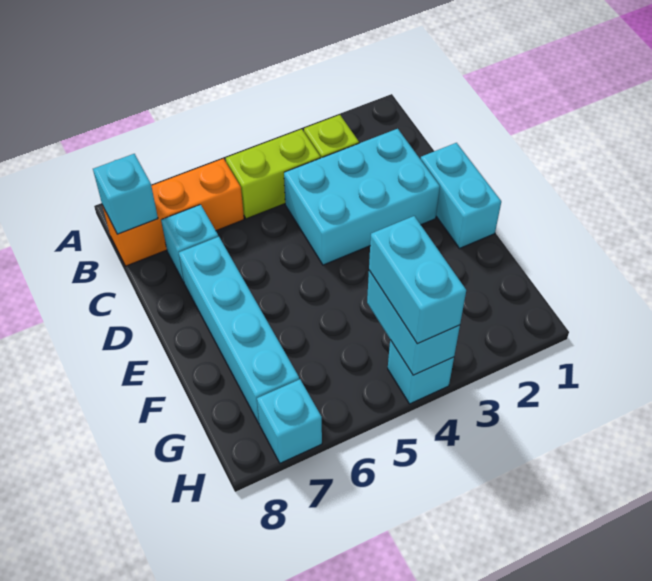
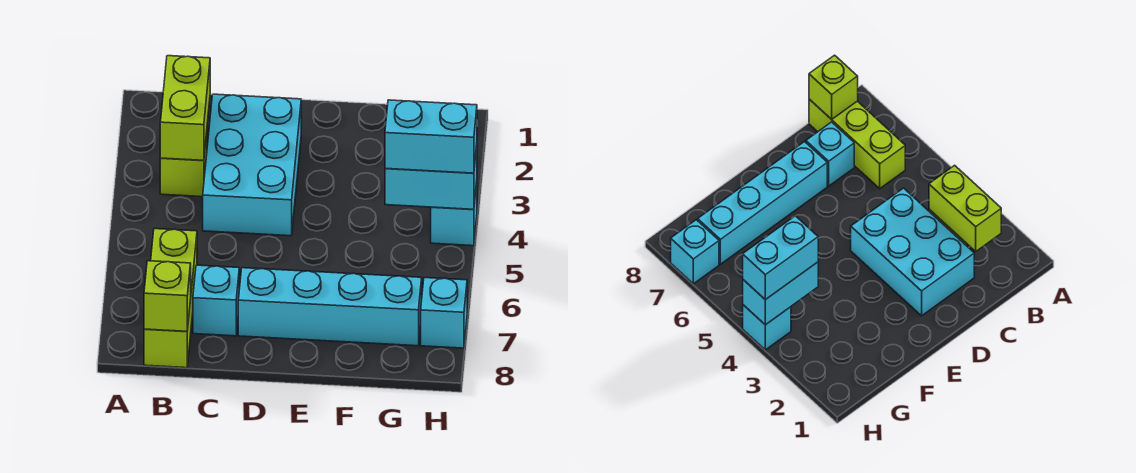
lime 1x2 brick [226,129,320,219] -> lime 1x2 brick moved to [160,56,210,160]
orange 1x3 brick [102,159,244,266] -> lime 1x3 brick [144,229,197,368]
cyan 1x1 brick [93,154,158,234] -> lime 1x1 brick [144,261,191,331]
cyan 1x2 brick [421,143,501,248] -> none

